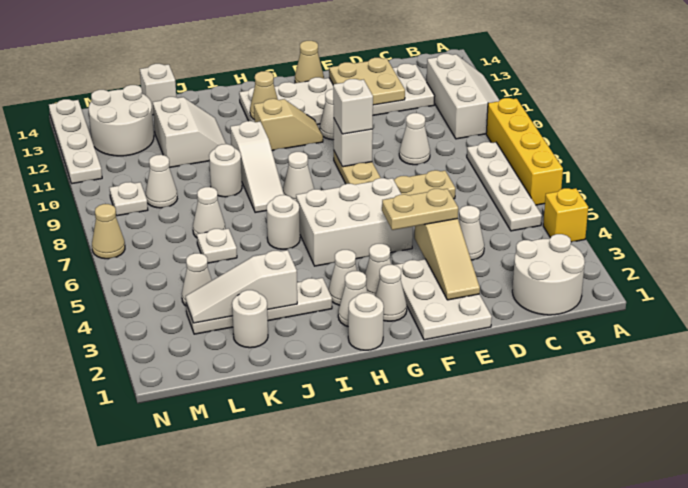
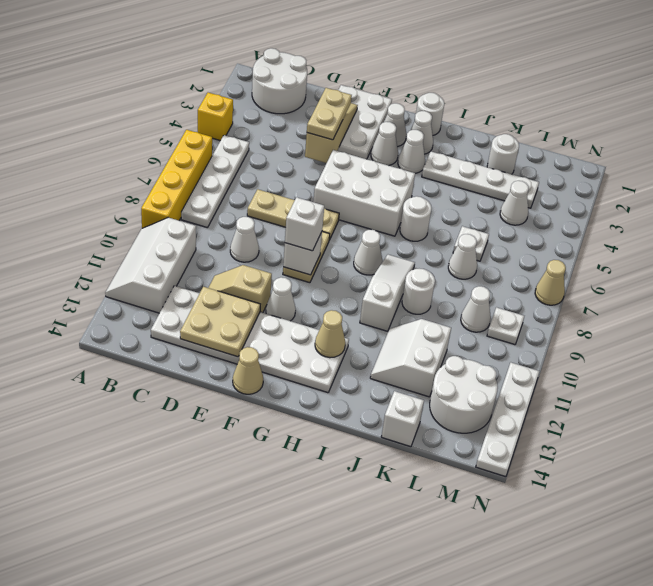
white 1x1 cone [459,206,484,260] -> none
tan 1x2 plate [382,189,458,230] -> tan 1x2 plate turned to [307,88,352,140]
tan 1x2 slope [254,99,323,151] -> tan 1x2 slope moved to [208,265,272,313]
white 1x3 slope [186,250,297,323] -> none

